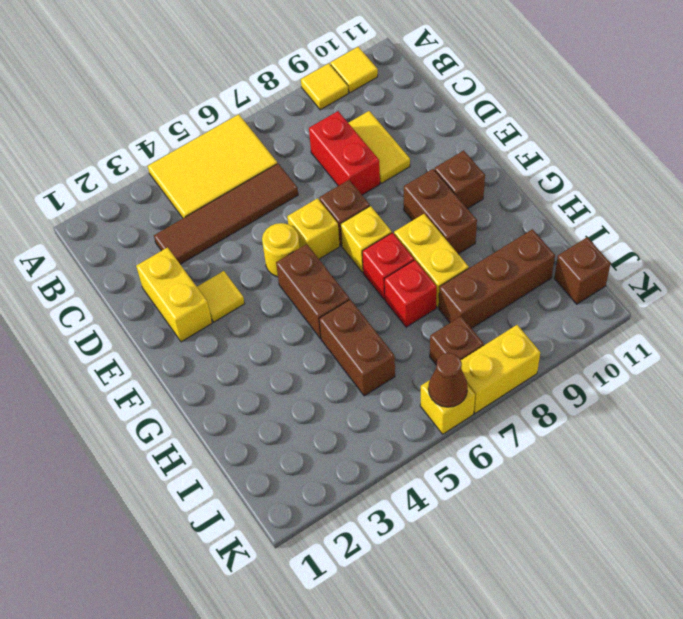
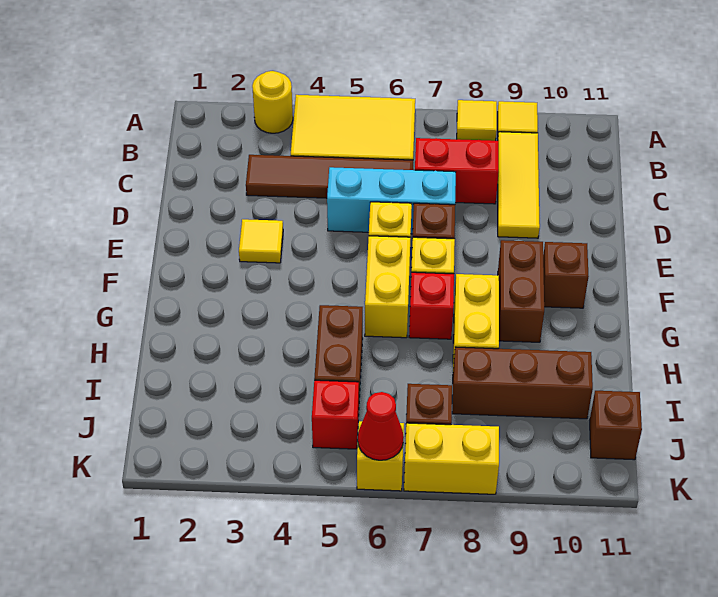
yellow 1x1 tile [330,47,378,93] -> yellow 1x1 tile moved to [457,100,497,141]
red 1x2 brick [309,111,380,195] -> red 1x2 brick turned to [415,138,499,204]
yellow 1x2 tile [349,111,410,183] -> yellow 1x3 tile [498,132,540,238]
yellow 1x2 brick [136,248,212,342] -> yellow 1x2 brick moved to [365,236,410,338]
none -> cyan 1x3 brick [327,167,456,234]
yellow 1x1 round brick [262,223,300,277] -> yellow 1x1 round brick moved to [252,71,293,133]
brown 1x2 brick [276,244,349,339] -> none
red 1x1 brick [384,260,437,327] -> red 1x1 brick moved to [312,380,359,449]
brown 1x1 cone [428,353,468,407] -> red 1x1 cone [358,392,404,460]

